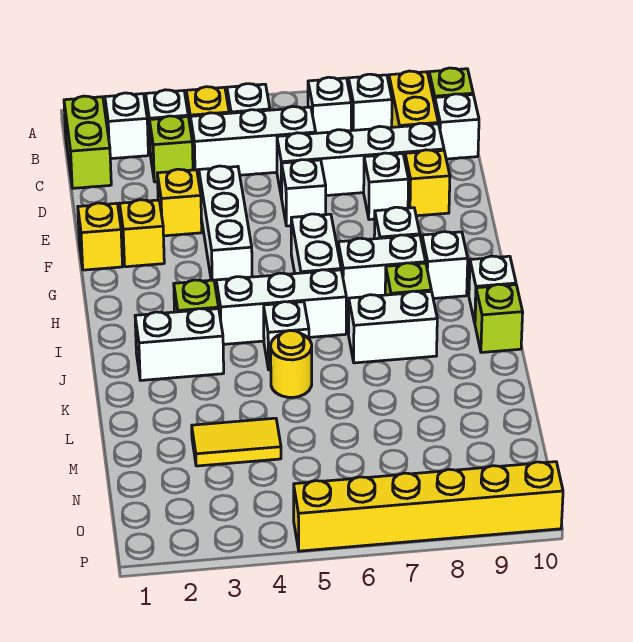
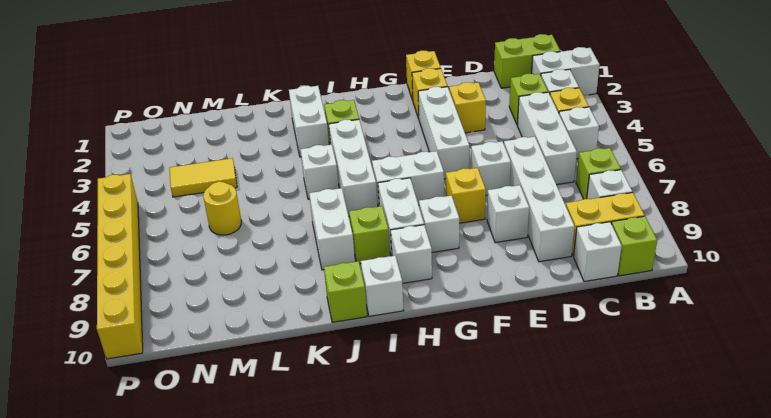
white 1x1 brick [105,93,148,159] -> white 1x2 brick [532,47,600,95]
white 1x1 brick [308,77,351,133] -> lime 1x1 brick [576,148,621,199]
white 1x3 brick [199,166,252,288] -> white 1x3 brick turned to [418,87,469,179]
yellow 1x1 brick [405,150,450,216] -> yellow 1x1 brick moved to [446,168,486,223]
yellow 1x1 round brick [271,330,312,398] -> yellow 1x1 round brick moved to [203,182,241,235]
yellow 1x2 tile [192,418,281,466] -> yellow 1x2 tile turned to [169,158,237,197]

